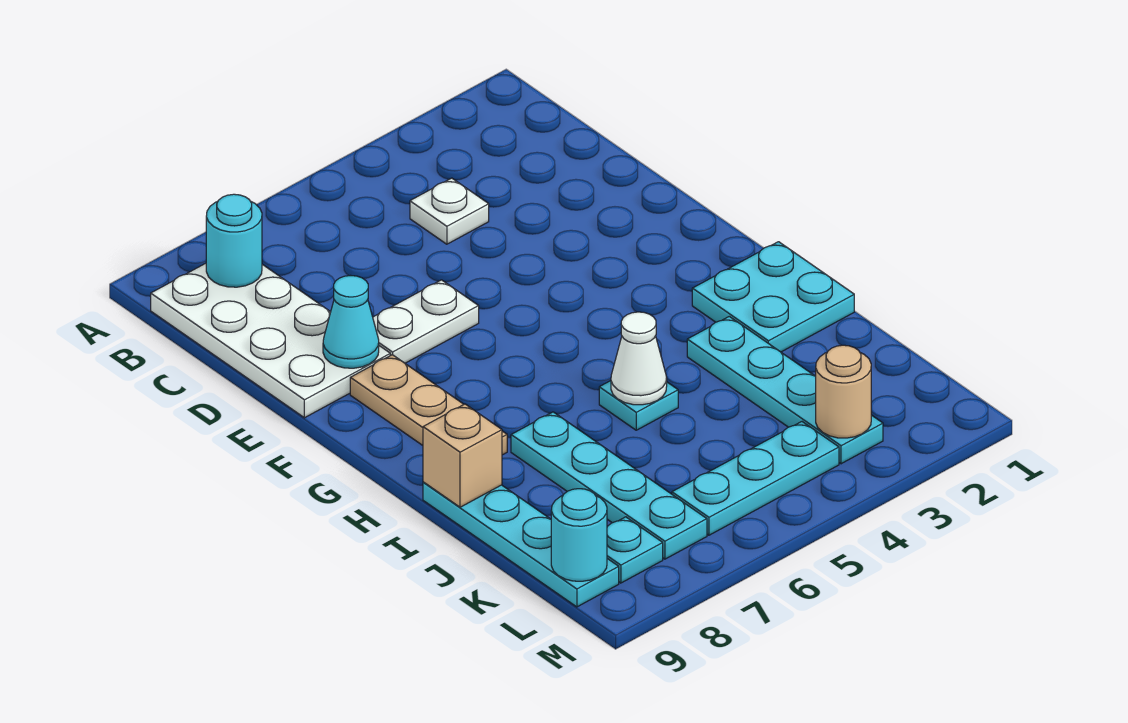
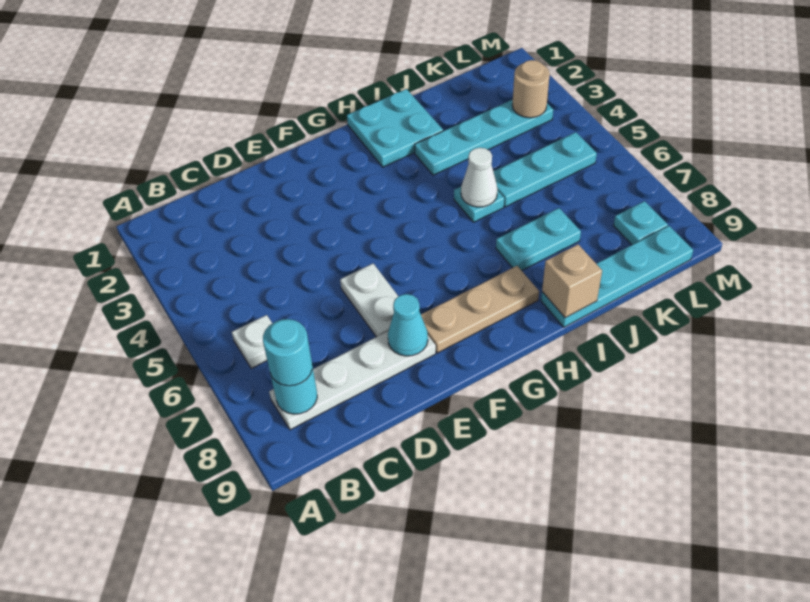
white 2x4 plate [151,263,390,418] -> white 1x4 plate [269,331,436,430]
white 1x1 plate [410,178,489,244] -> white 1x1 plate moved to [232,315,272,368]
cyan 1x4 plate [511,412,707,559] -> cyan 1x2 plate [496,208,581,270]
cyan 1x3 plate [672,422,839,535] -> cyan 1x3 plate turned to [493,132,597,207]
cyan 1x1 round brick [551,489,607,581] -> cyan 1x1 round brick moved to [263,319,312,386]

